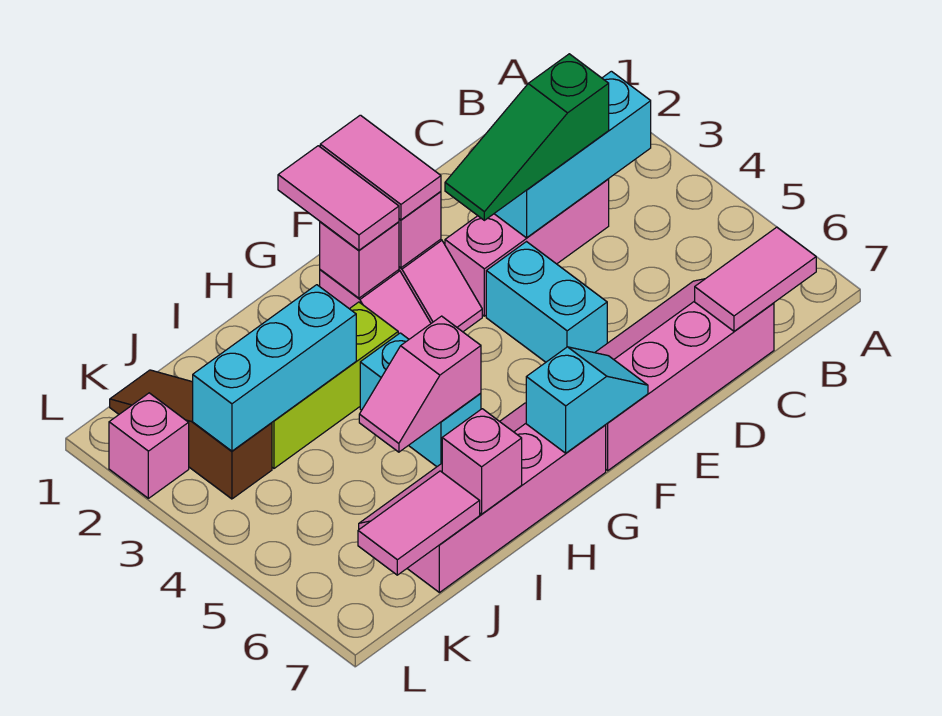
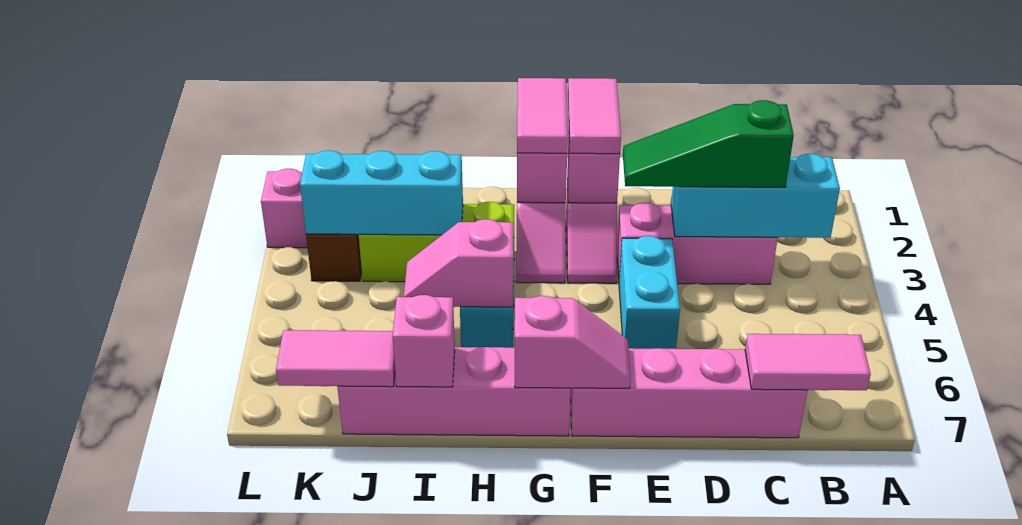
cyan 1x2 slope [526,347,648,453] -> pink 1x2 slope [515,296,631,388]

